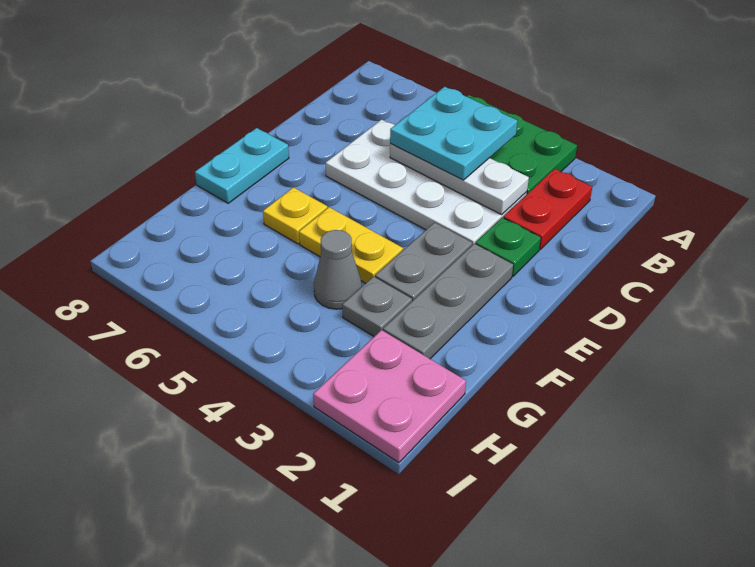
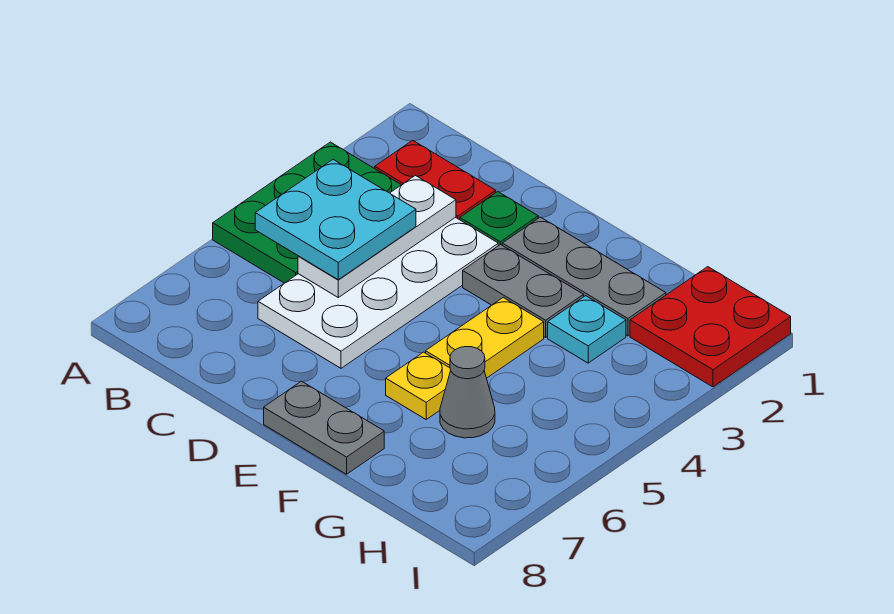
cyan 1x2 plate [195,128,289,203] -> grey 1x2 plate [264,381,384,474]
grey 1x1 plate [342,276,412,336] -> cyan 1x1 plate [548,296,626,363]
grey 1x1 cone [314,230,362,309] -> grey 1x1 cone moved to [440,347,495,438]
pink 2x2 plate [313,330,466,463] -> red 2x2 plate [630,267,791,387]

